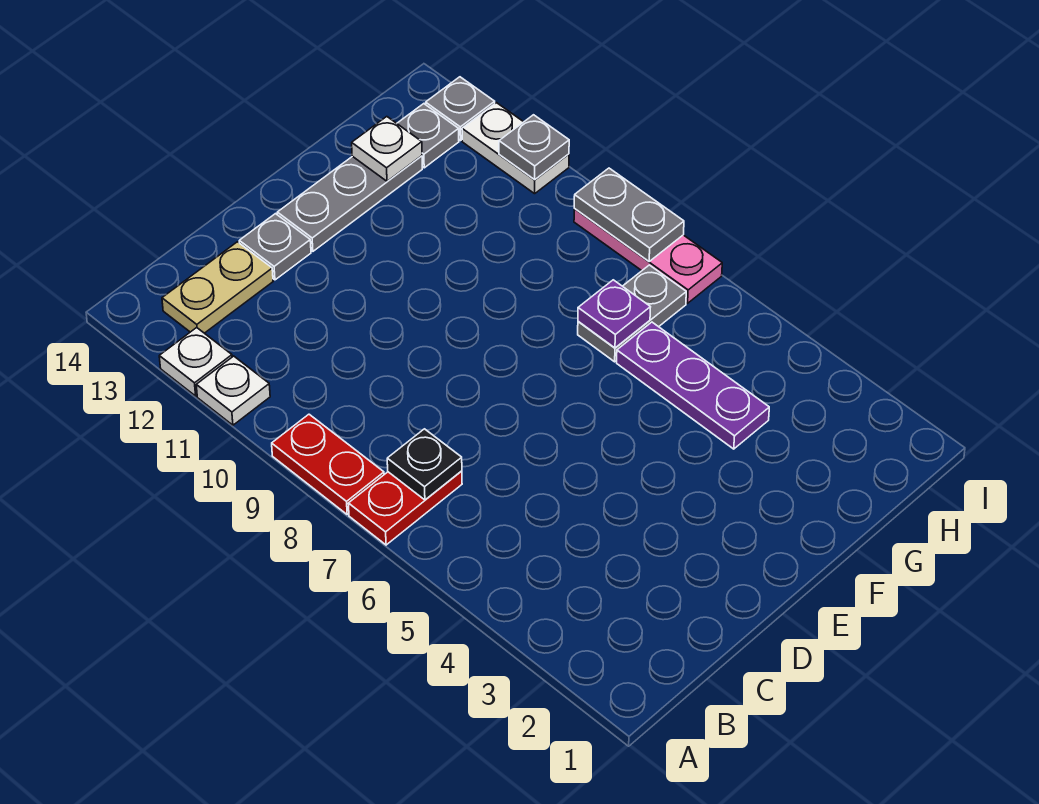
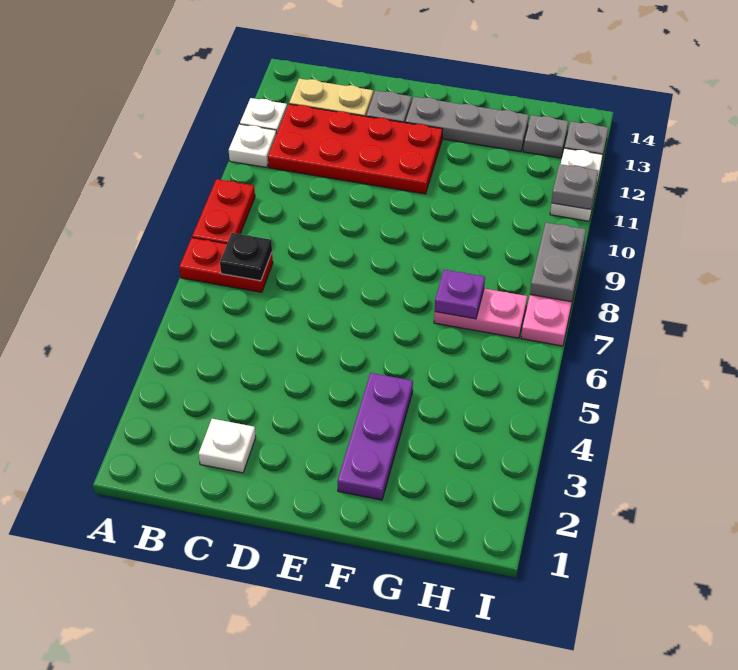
none -> red 2x4 plate [268,104,443,194]
purple 1x3 plate [617,322,769,449] -> purple 1x3 plate moved to [337,373,413,500]
grey 1x2 plate [578,265,686,362] -> pink 1x2 plate [434,289,527,338]
white 1x1 plate [352,117,422,181] -> white 1x1 plate moved to [199,419,256,473]

